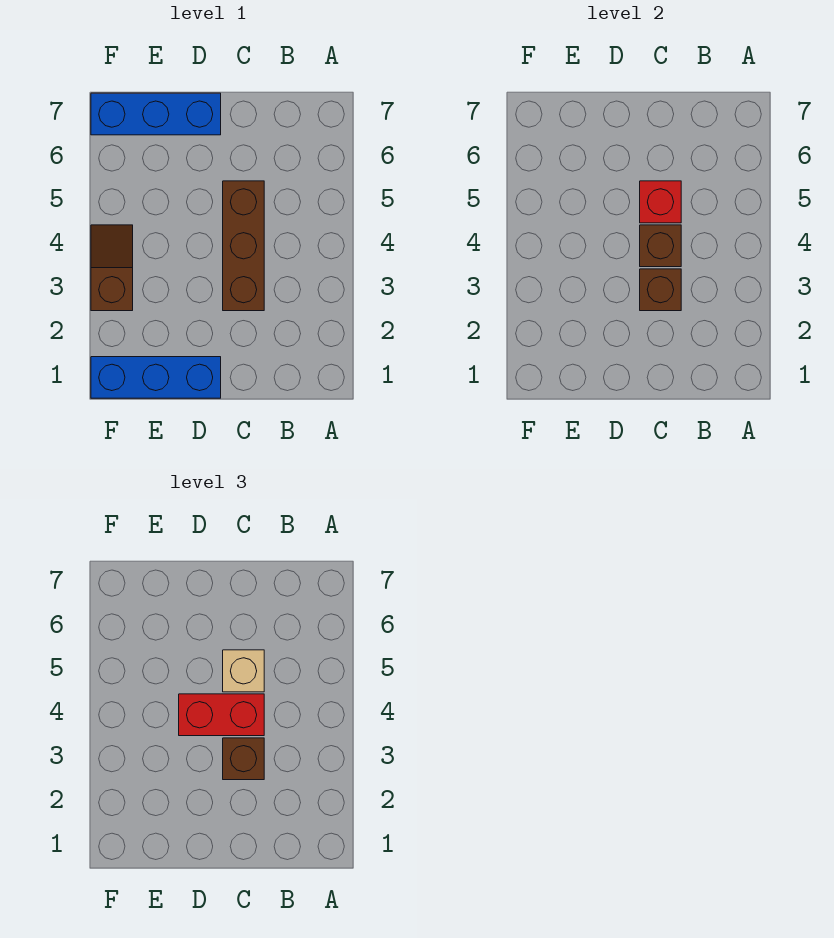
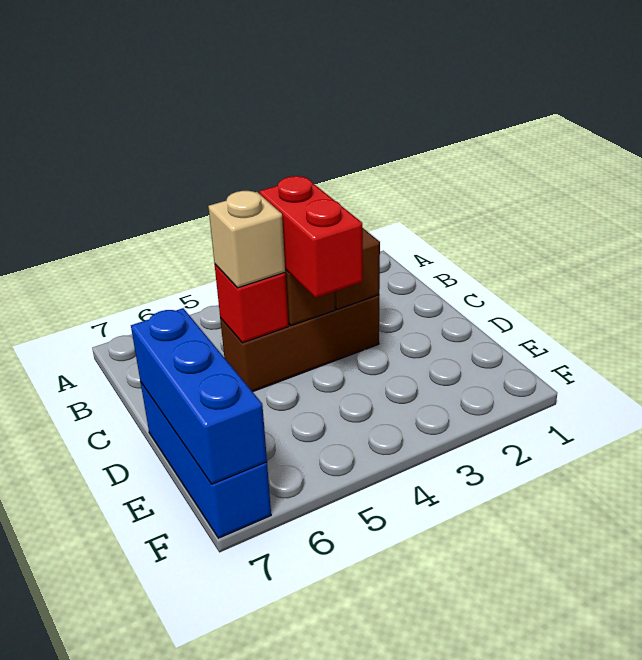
brown 1x1 brick [223,738,264,780] -> none
blue 1x3 brick [91,357,221,398] -> blue 1x3 brick moved to [131,308,267,484]
brown 1x2 slope [91,225,133,311] -> none

